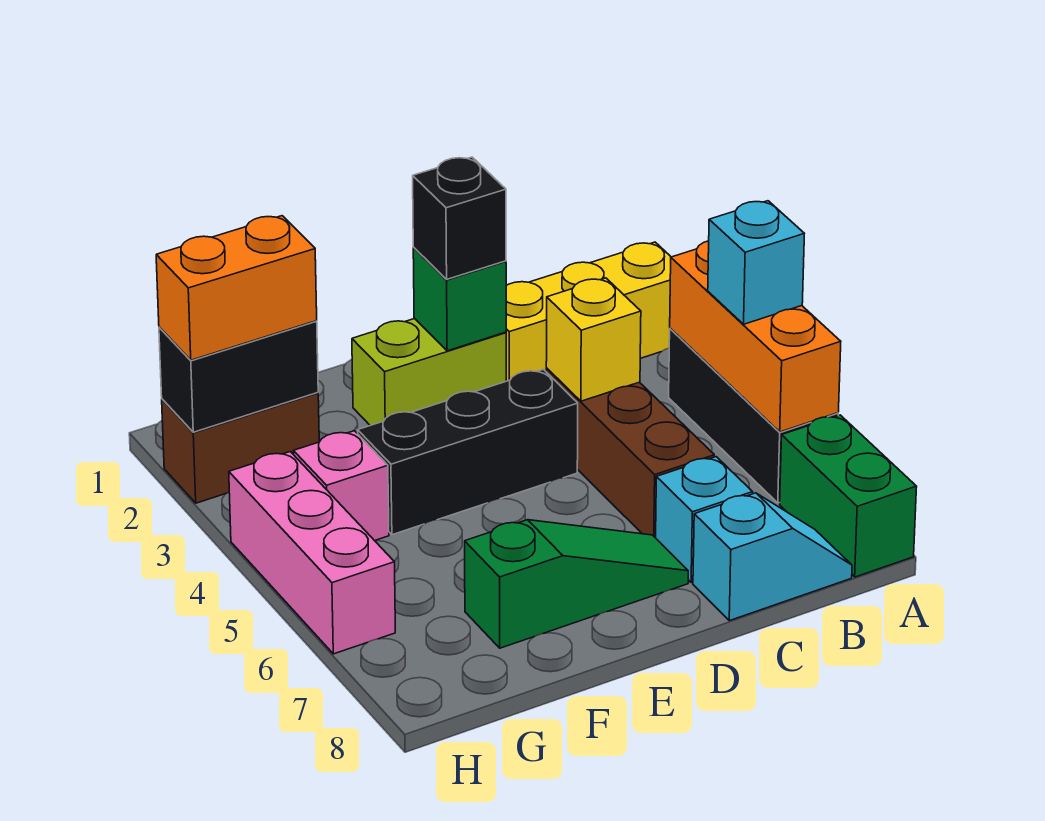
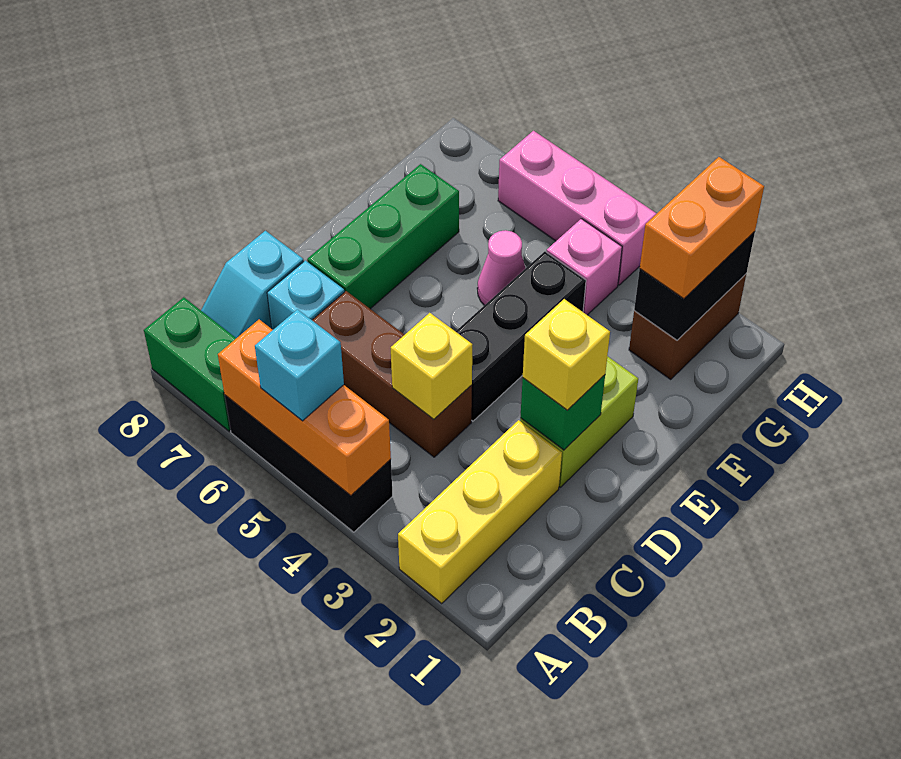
black 1x1 brick [413,157,506,279] -> yellow 1x1 brick [523,299,610,410]
green 1x3 slope [465,520,688,648] -> green 1x3 brick [307,164,459,309]
none -> pink 1x1 cone [477,230,526,305]

